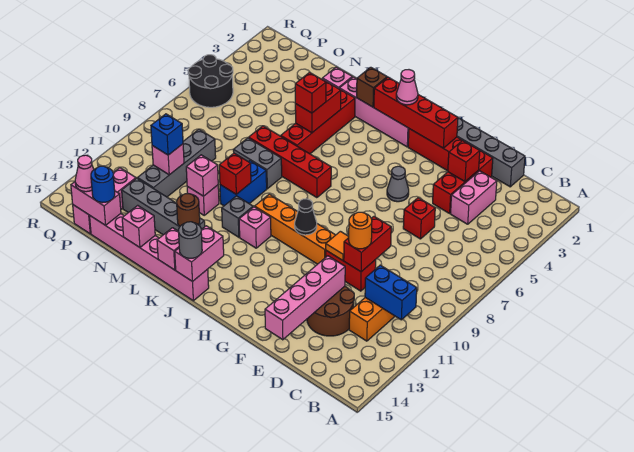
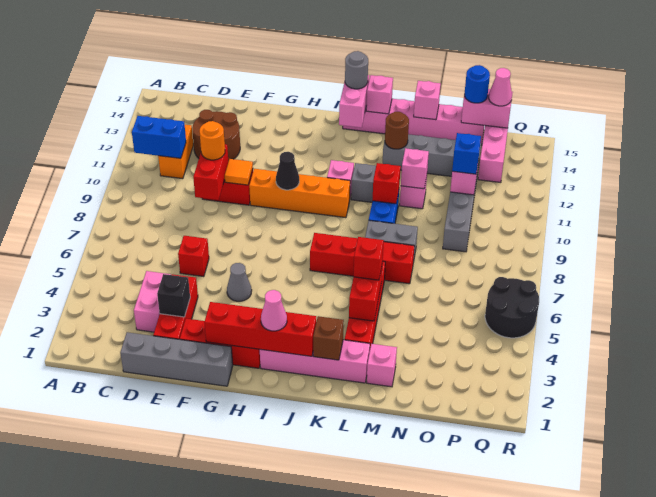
red 1x1 brick [448,140,480,182] -> black 1x1 brick [157,274,190,317]
pink 1x4 brick [265,256,345,340] -> none

